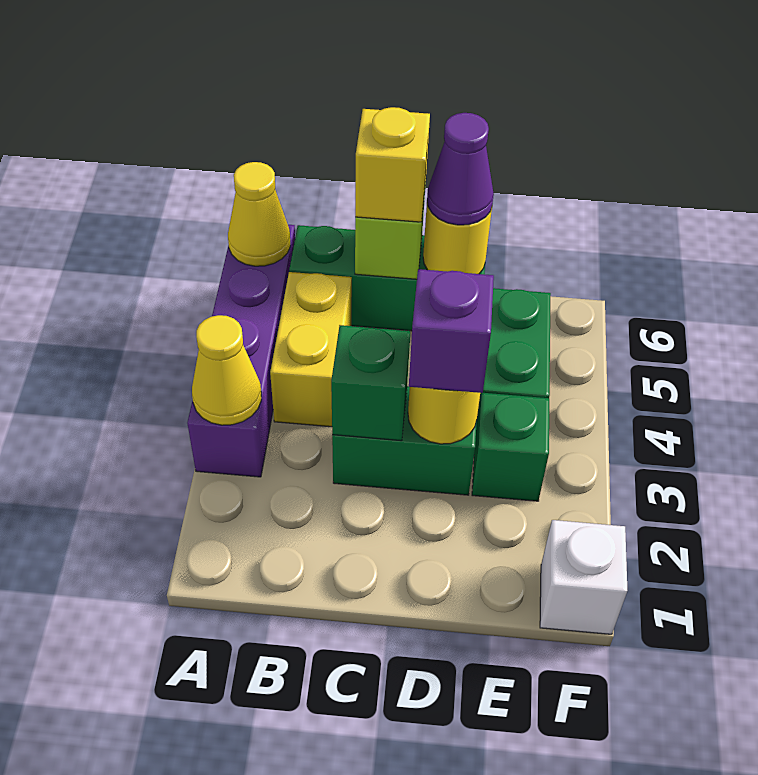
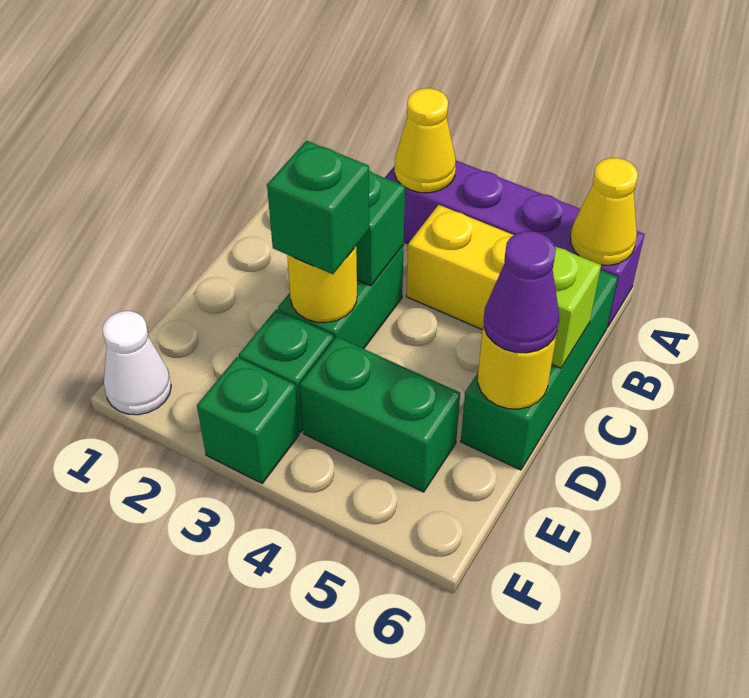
yellow 1x1 brick [355,107,430,222] -> none
purple 1x1 brick [409,269,494,393] -> green 1x1 brick [267,141,369,274]
white 1x1 brick [540,520,627,634] -> white 1x1 cone [103,311,171,415]
none -> green 1x1 brick [197,357,299,483]

